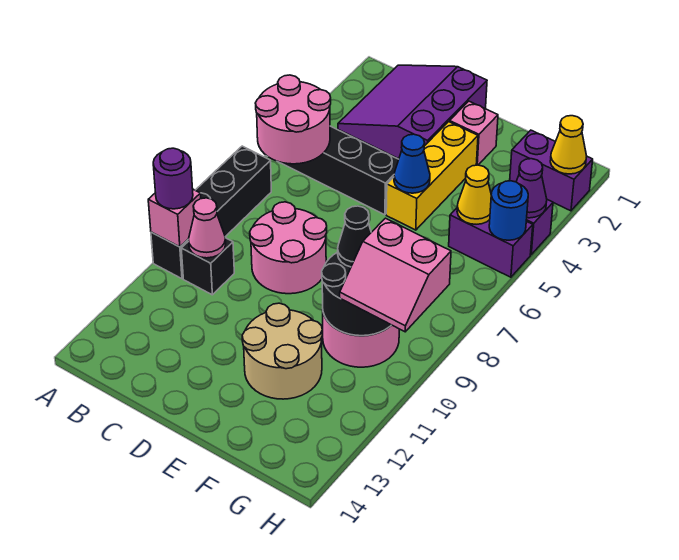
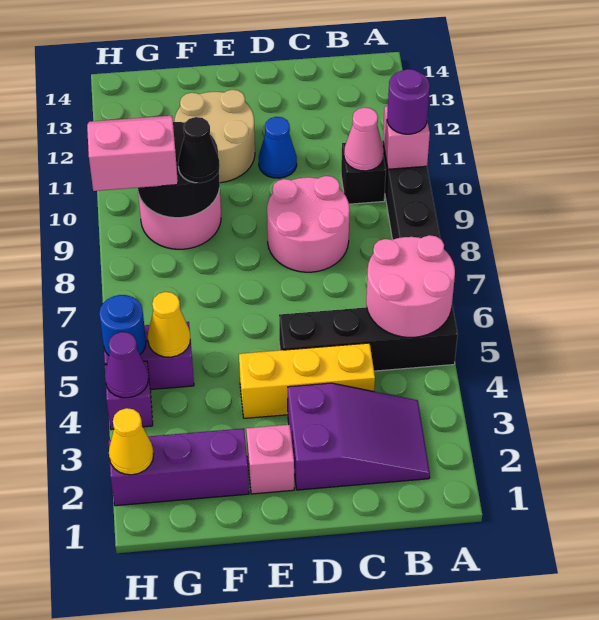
purple 3x3 slope [338,65,487,159] -> purple 2x3 slope [288,383,430,490]
yellow 1x3 brick [386,122,478,230] -> yellow 1x3 brick turned to [239,343,375,418]
blue 1x1 cone [394,134,430,193] -> blue 1x1 cone moved to [259,117,297,178]
purple 1x2 brick [510,130,593,211] -> purple 1x3 brick [109,428,249,506]

